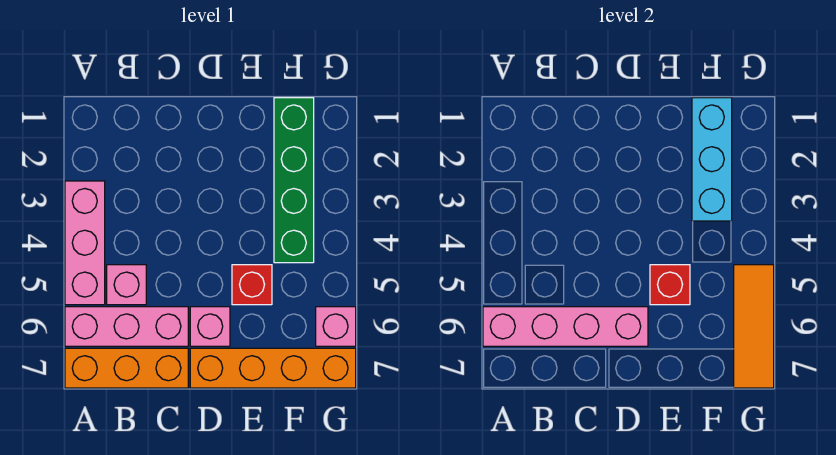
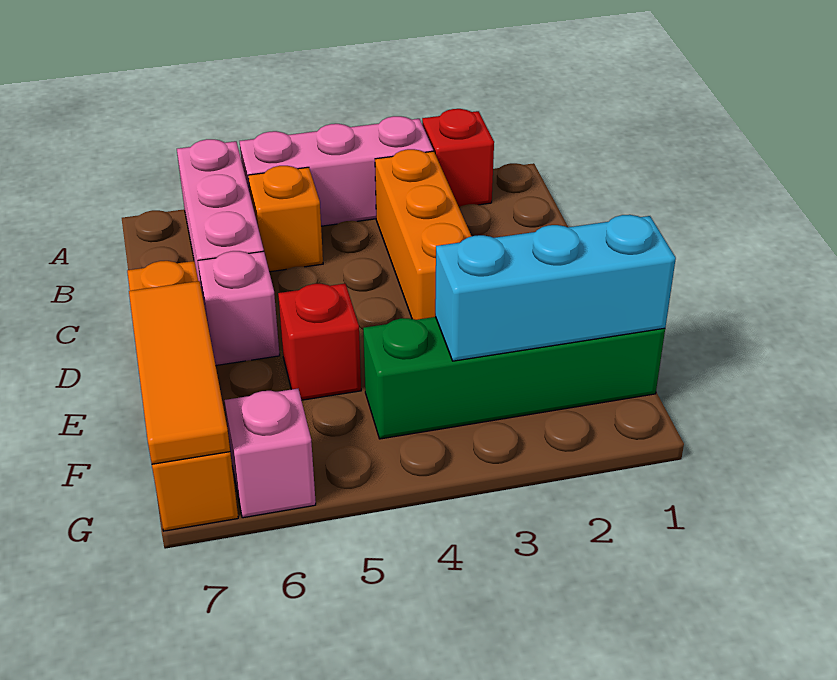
pink 1x4 brick [483,307,648,346] -> none
orange 1x3 brick [65,348,188,388] -> orange 1x3 brick moved to [375,149,472,320]
pink 1x1 brick [107,265,146,305] -> orange 1x1 brick [248,166,323,272]
red 1x1 brick [650,265,690,305] -> red 1x1 brick moved to [422,109,494,207]
orange 1x3 tile [734,265,774,388] -> orange 1x3 tile turned to [129,281,230,464]

